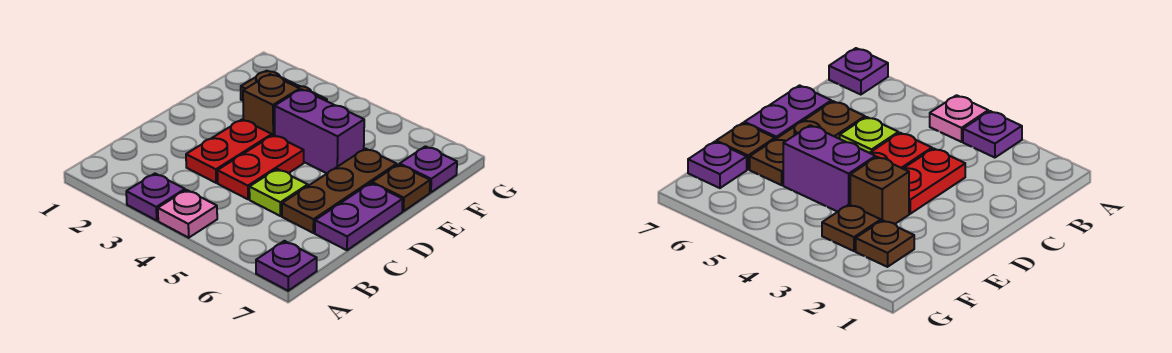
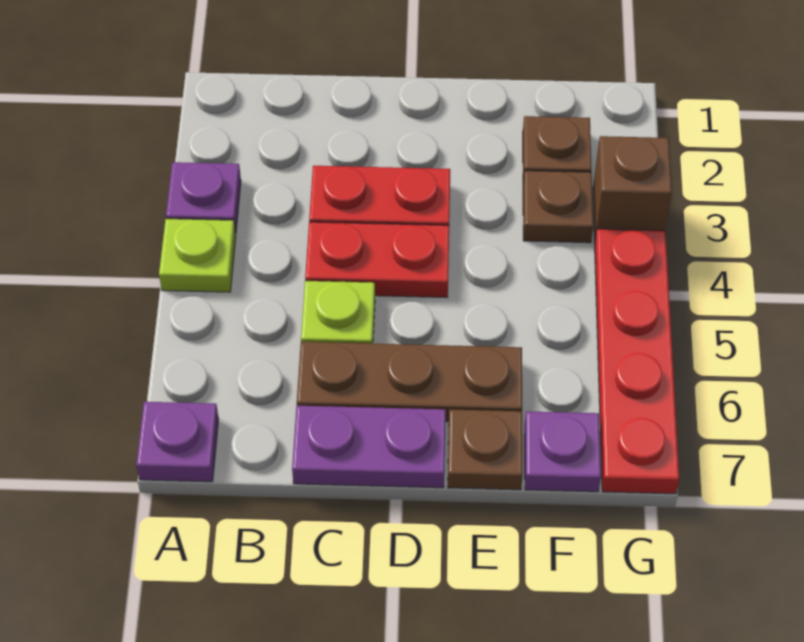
pink 1x1 plate [158,190,217,238] -> lime 1x1 plate [159,219,236,292]
brown 1x1 brick [243,74,300,135] -> brown 1x1 brick moved to [593,136,672,242]
purple 1x2 brick [275,89,364,173] -> none
none -> red 1x4 plate [595,229,679,494]

